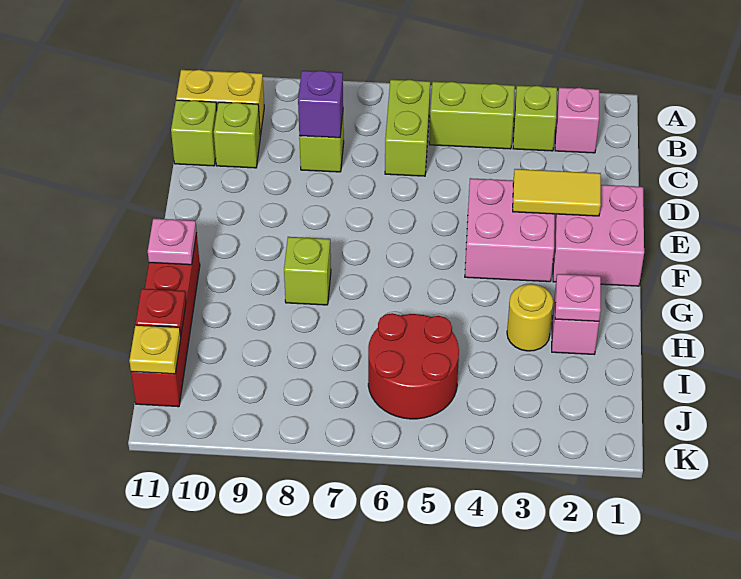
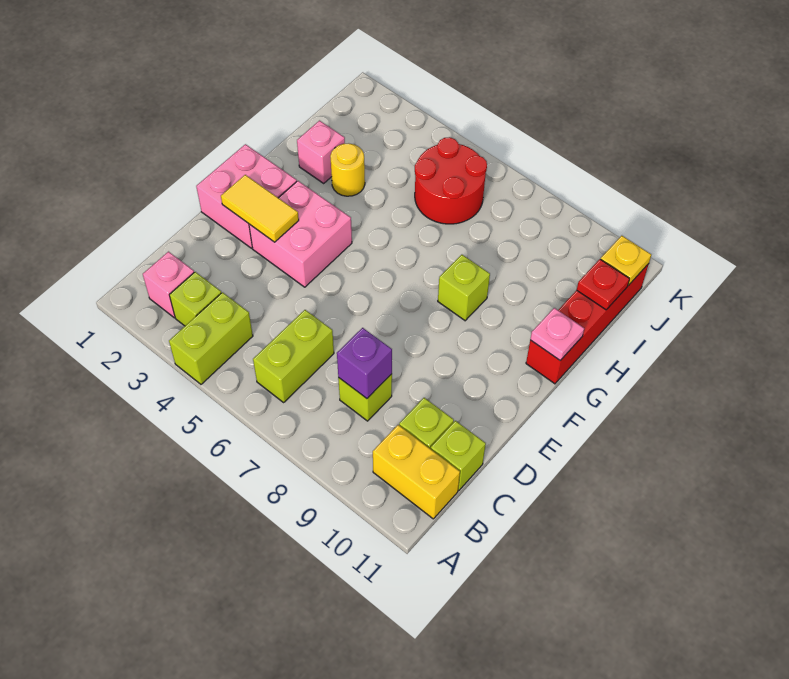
lime 1x2 brick [429,82,515,149] -> lime 1x2 brick turned to [169,292,253,384]
pink 1x1 plate [555,274,601,321] -> none

